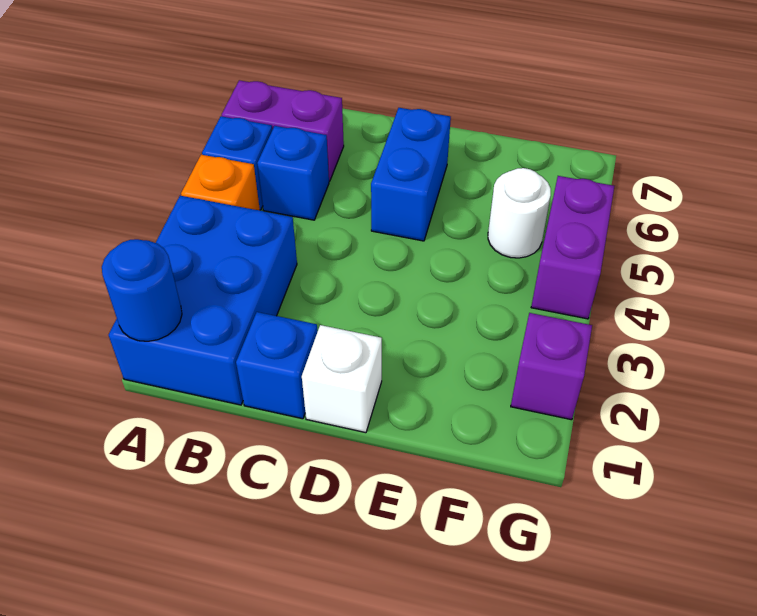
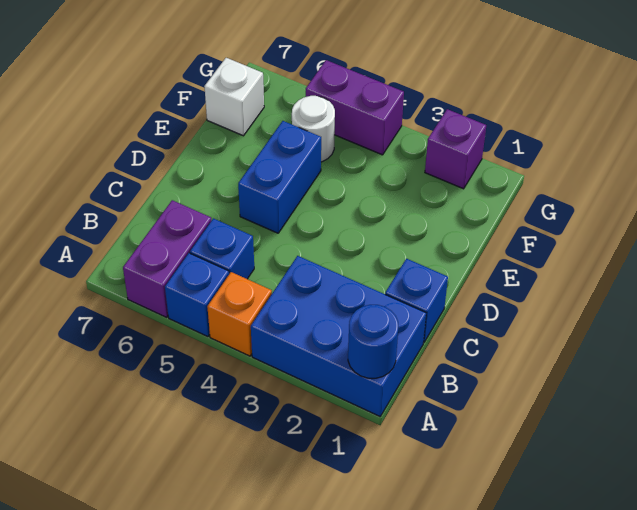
white 1x1 brick [302,325,382,433] -> white 1x1 brick moved to [204,58,264,136]
blue 1x2 brick [371,108,451,241] -> blue 1x2 brick turned to [238,121,321,233]

